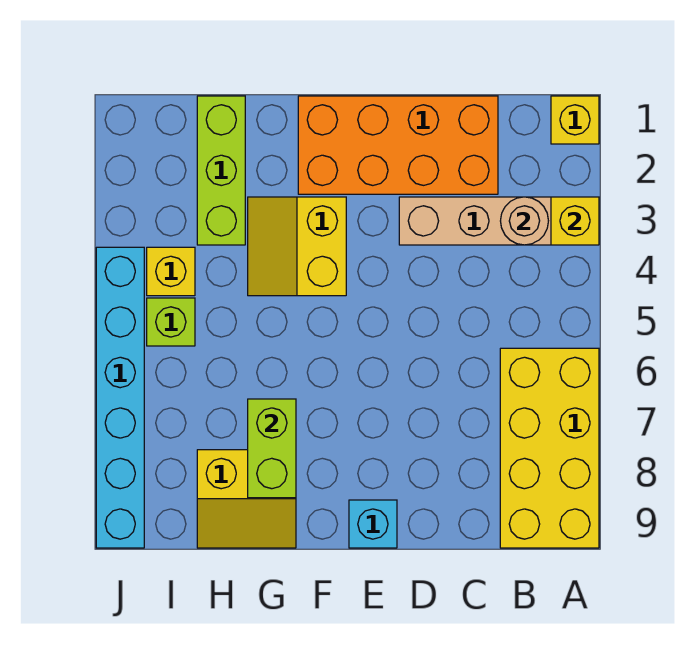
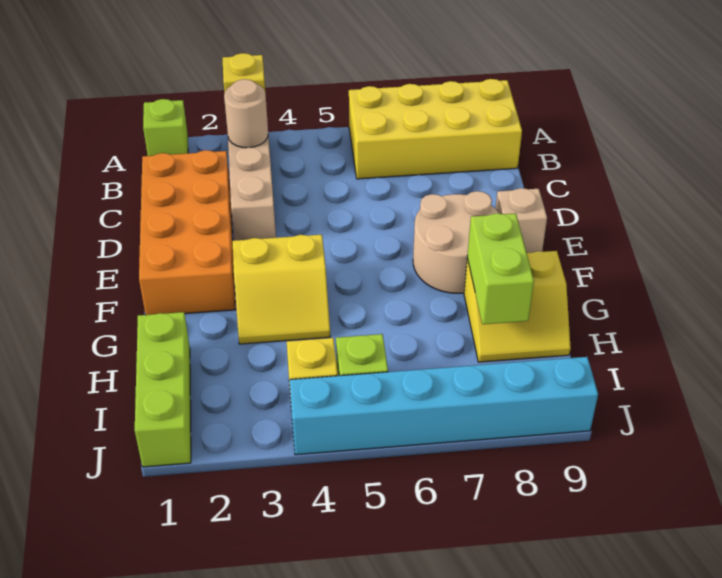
yellow 1x1 brick [551,96,599,144] -> lime 1x1 brick [143,99,188,156]
none -> tan 2x2 round brick [413,191,499,293]
cyan 1x1 brick [349,500,397,548] -> tan 1x1 brick [496,188,547,253]
lime 1x2 brick [248,399,296,498] -> lime 1x2 brick turned to [467,213,534,324]
yellow 2x2 slope [197,450,296,548] -> yellow 2x2 slope turned to [464,251,571,362]
lime 1x3 brick [197,96,245,245] -> lime 1x3 brick turned to [135,312,191,467]

